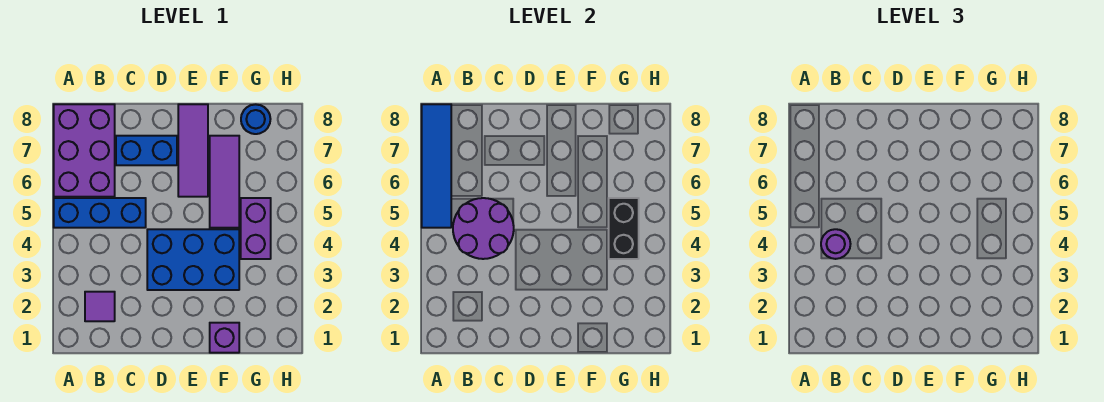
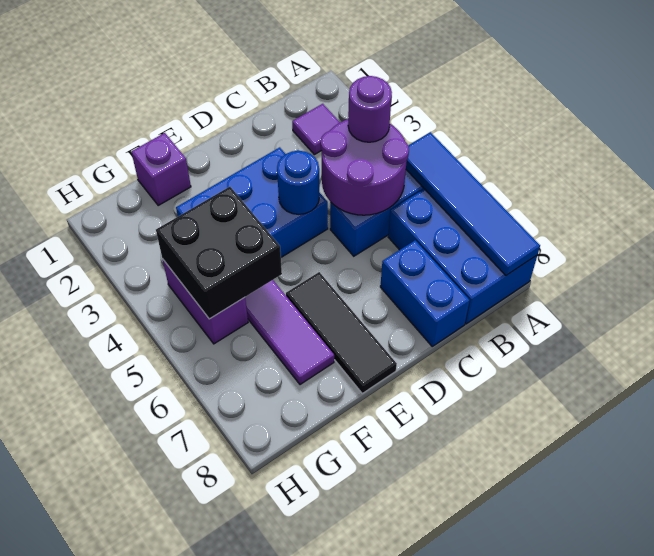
purple 2x3 brick [54,104,115,197] -> blue 2x3 brick [388,189,537,324]
blue 1x2 brick [116,136,177,165] -> blue 1x2 brick turned to [380,240,470,346]
purple 1x3 tile [178,104,208,197] -> black 1x3 tile [286,272,397,393]
black 1x2 brick [609,198,639,259] -> black 2x2 brick [156,187,282,319]
blue 1x1 round brick [241,104,270,134] -> blue 1x1 round brick moved to [277,151,319,214]

